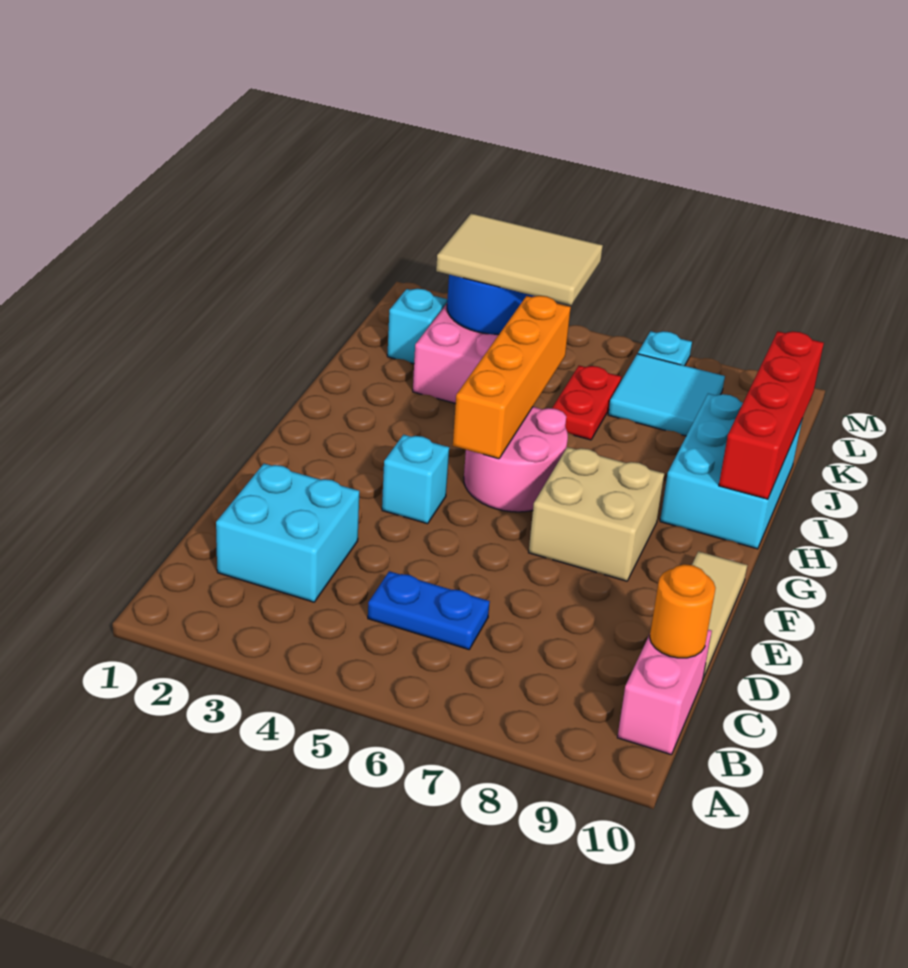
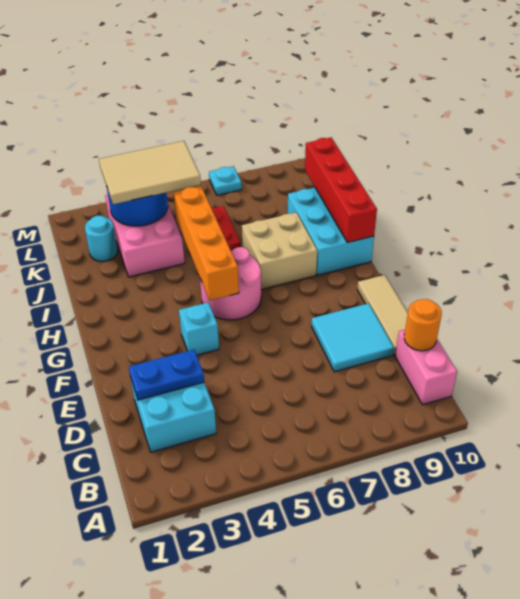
blue 1x2 plate [368,571,490,649] -> blue 1x2 plate moved to [129,350,204,400]
tan 2x2 brick [529,447,664,581] -> tan 2x2 brick moved to [242,212,317,290]
cyan 1x1 brick [387,289,447,364] -> cyan 1x1 round brick [85,216,118,261]
cyan 2x2 tile [608,354,725,436] -> cyan 2x2 tile moved to [311,303,394,372]

